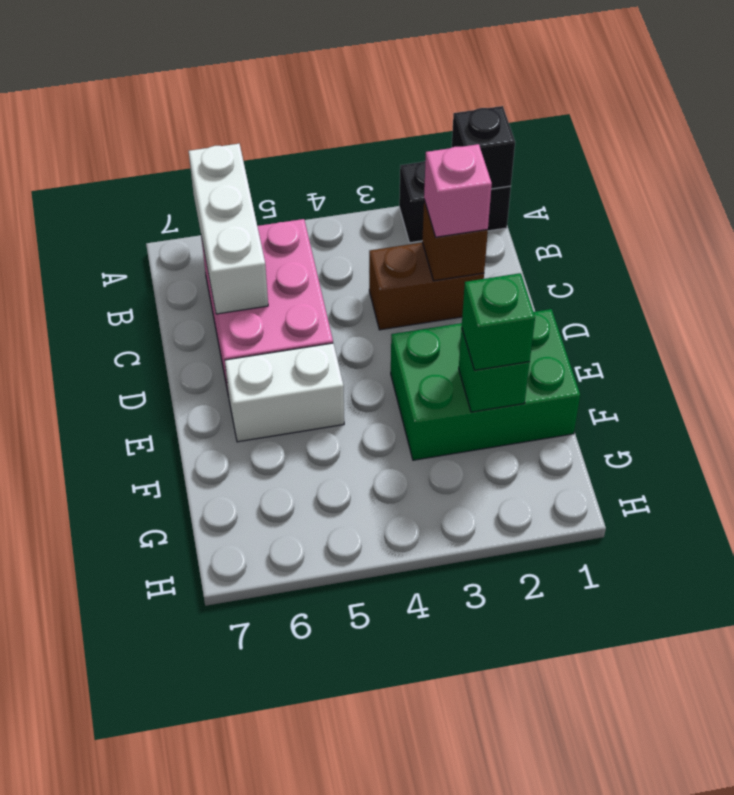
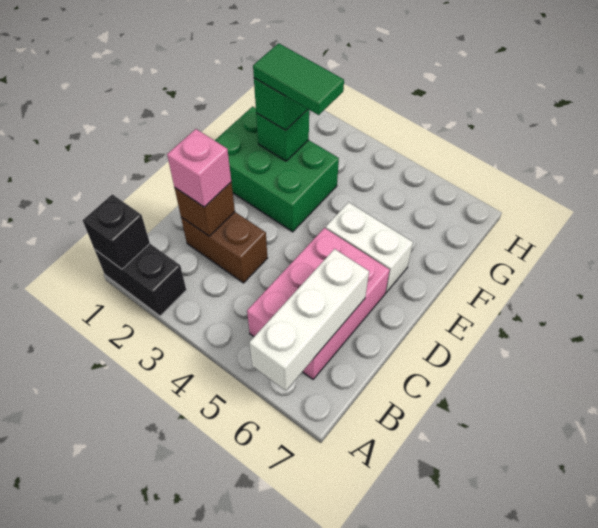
none -> green 1x2 tile [253,43,344,115]

